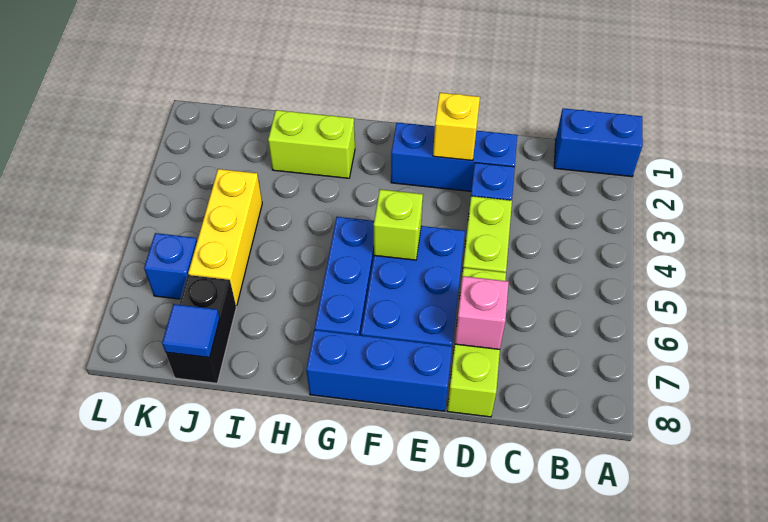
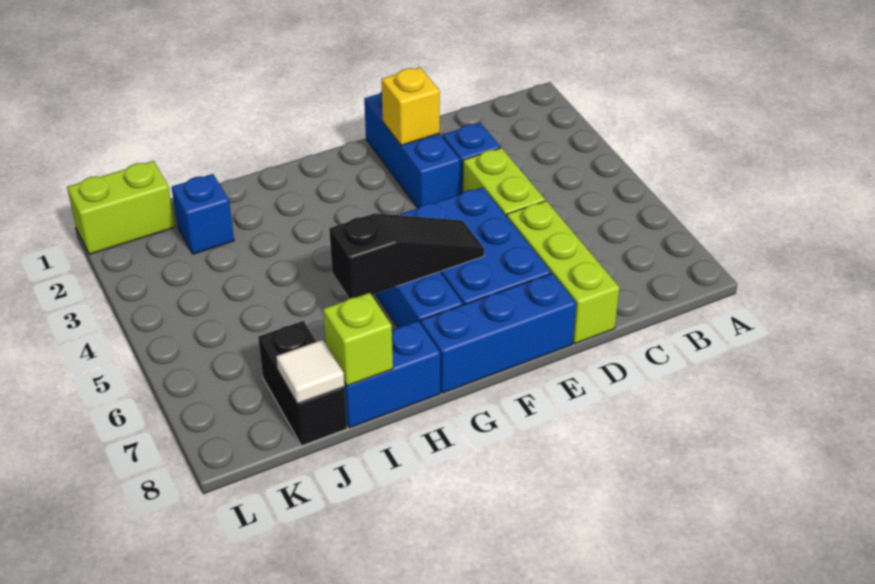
blue 1x2 brick [554,108,643,177] -> blue 1x2 brick moved to [344,321,440,428]
blue 1x3 brick [391,122,517,191] -> blue 1x3 brick turned to [364,92,460,208]
pink 1x1 brick [455,276,509,349] -> none
lime 1x1 brick [374,189,423,260] -> lime 1x1 brick moved to [323,293,393,386]
none -> black 1x3 slope [329,214,484,299]
lime 1x2 brick [268,110,355,178] -> lime 1x2 brick moved to [67,161,175,254]
yellow 1x3 brick [188,169,262,306] -> none
blue 1x1 tile [162,304,220,358] -> white 1x1 tile [276,340,345,404]
blue 1x1 brick [144,233,197,299] -> blue 1x1 brick moved to [172,174,234,254]

